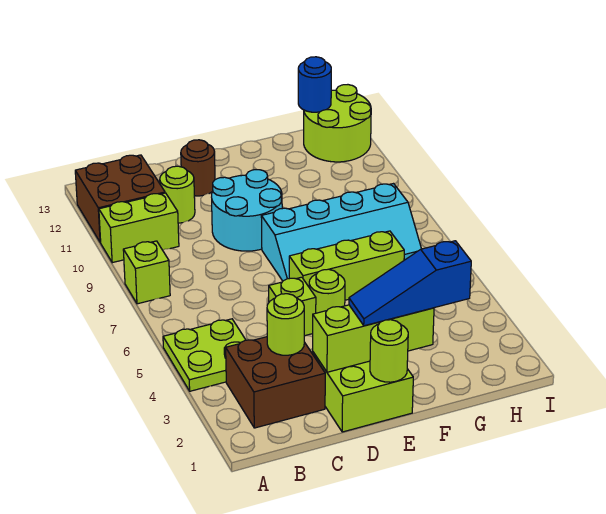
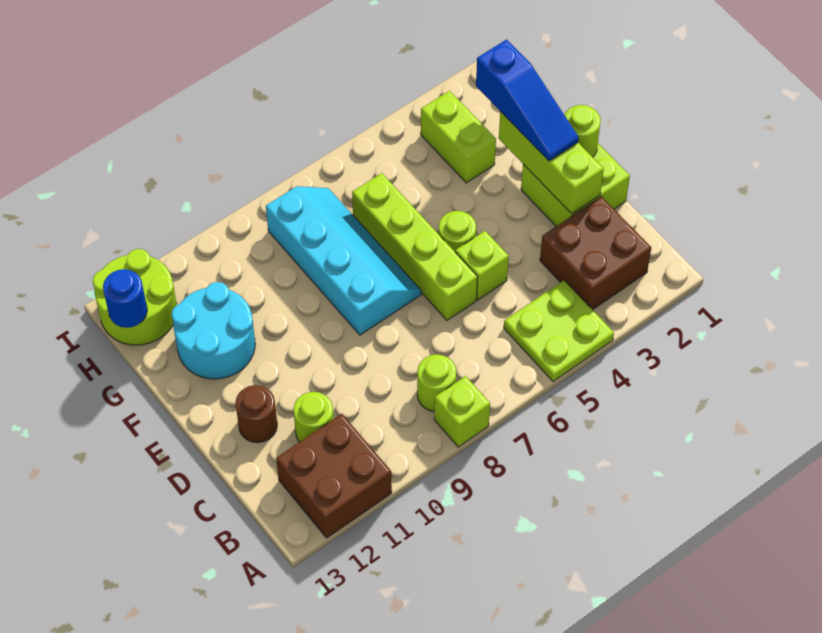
lime 1x2 brick [99,193,179,263] -> lime 1x2 brick moved to [421,91,496,183]
lime 1x1 round brick [267,294,304,355] -> lime 1x1 round brick moved to [417,354,456,411]
cyan 2x2 round brick [212,170,282,251] -> cyan 2x2 round brick moved to [172,282,255,379]
lime 1x3 brick [289,231,404,300] -> lime 1x4 brick [352,173,478,320]

